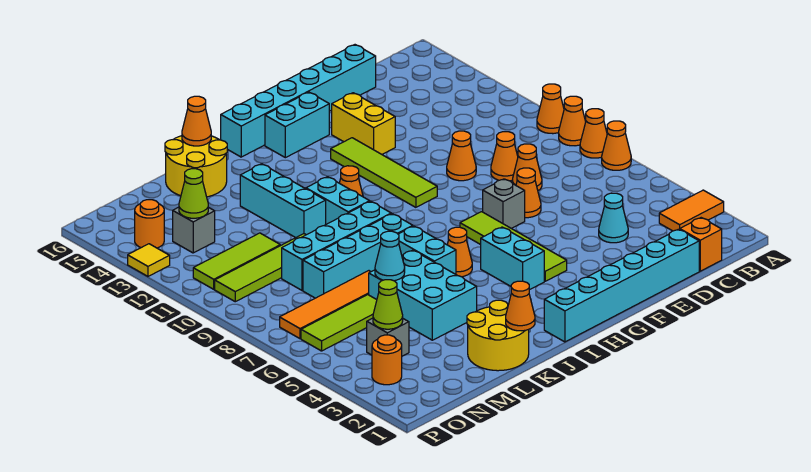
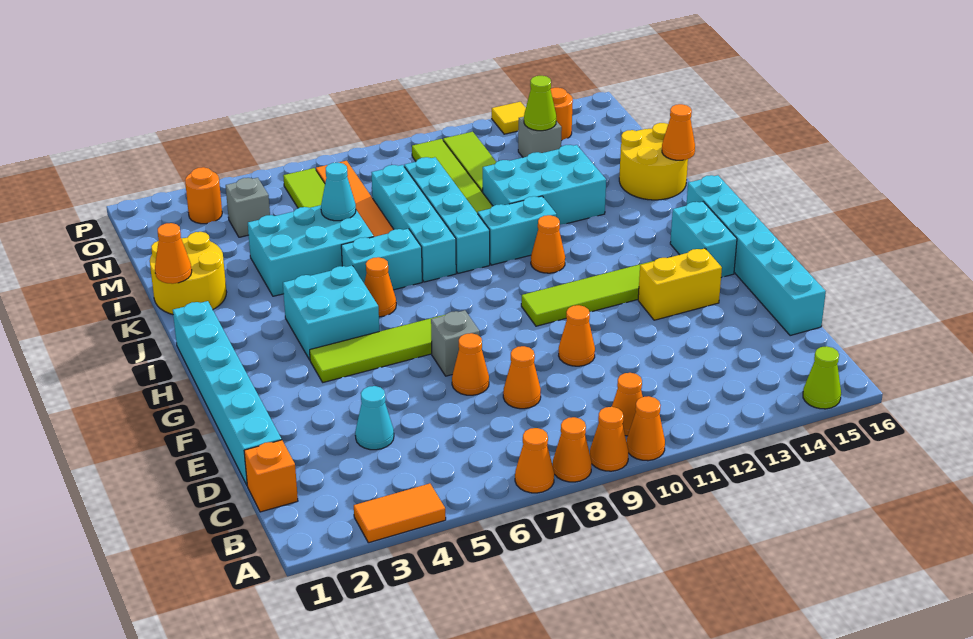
orange 1x2 tile [659,190,724,231] -> orange 1x2 tile turned to [354,484,446,543]
orange 1x1 cone [491,132,518,181] -> orange 1x1 cone moved to [612,373,643,436]
cyan 1x2 brick [481,227,544,290] -> cyan 2x2 brick [283,266,379,360]
cyan 1x3 brick [240,164,326,238] -> cyan 2x3 brick [483,145,606,225]
lime 1x1 cone [373,280,403,329] -> lime 1x1 cone moved to [803,346,841,409]

